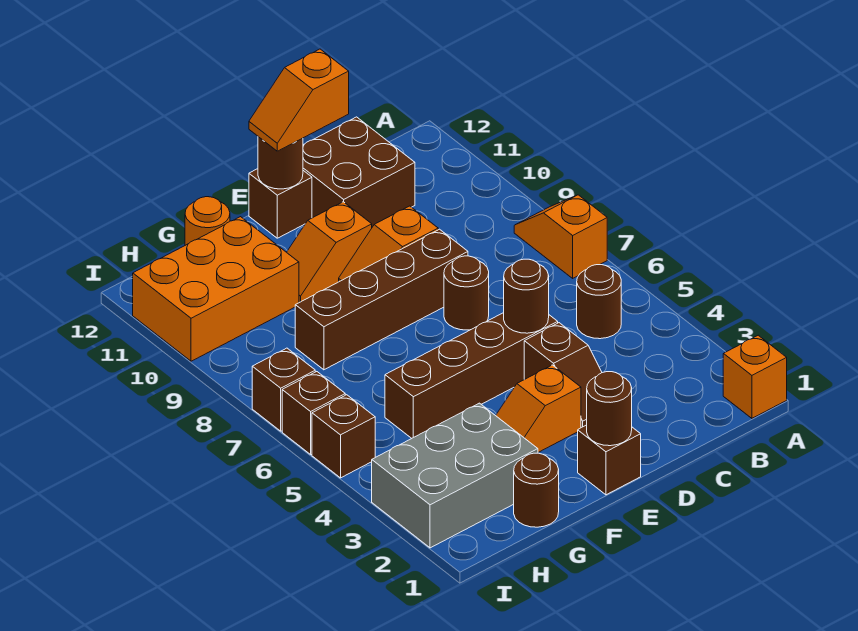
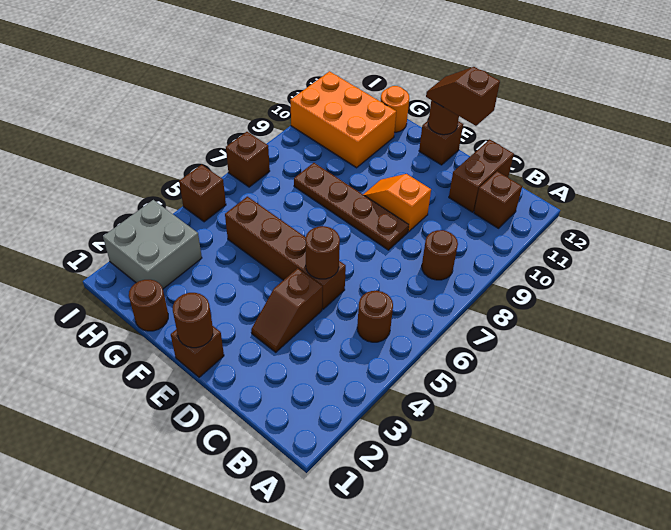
orange 1x1 brick [723,335,787,418] -> none
orange 1x2 slope [514,195,607,278] -> none
brown 2x2 brick [303,117,415,227] -> brown 1x2 brick [449,139,514,212]
brown 1x1 round brick [444,256,489,330] -> brown 1x1 round brick moved to [422,230,458,280]
brown 1x4 brick [295,229,468,370] -> brown 1x4 plate [294,163,409,250]
orange 1x2 slope [249,49,349,151] -> brown 1x2 slope [426,67,500,126]
orange 1x2 slope [496,365,581,452] -> none
orange 1x2 slope [287,202,372,303] -> none
grey 2x3 brick [372,403,538,548] -> grey 2x2 brick [103,200,202,289]
brown 1x1 brick [282,372,345,454] -> brown 1x1 brick moved to [474,171,522,228]

